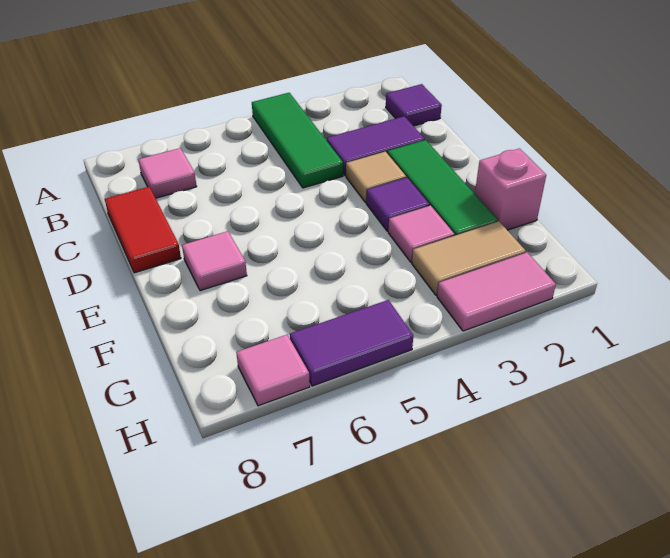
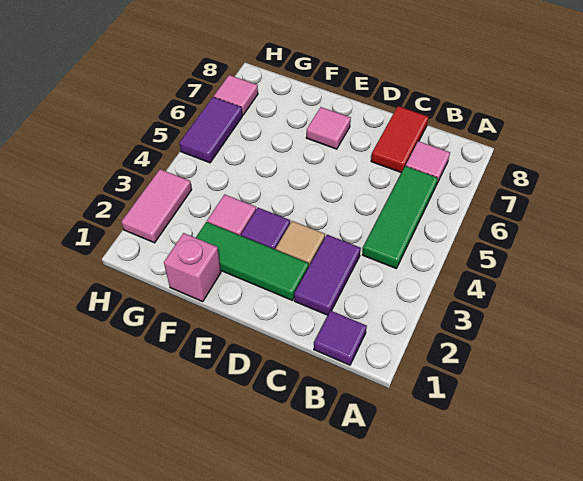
green 1x3 tile [252,93,343,188] -> green 1x3 tile turned to [362,166,438,268]
red 1x2 tile [105,187,181,273] -> red 1x2 tile turned to [371,106,429,173]
tan 1x2 tile [412,221,526,295] -> none

